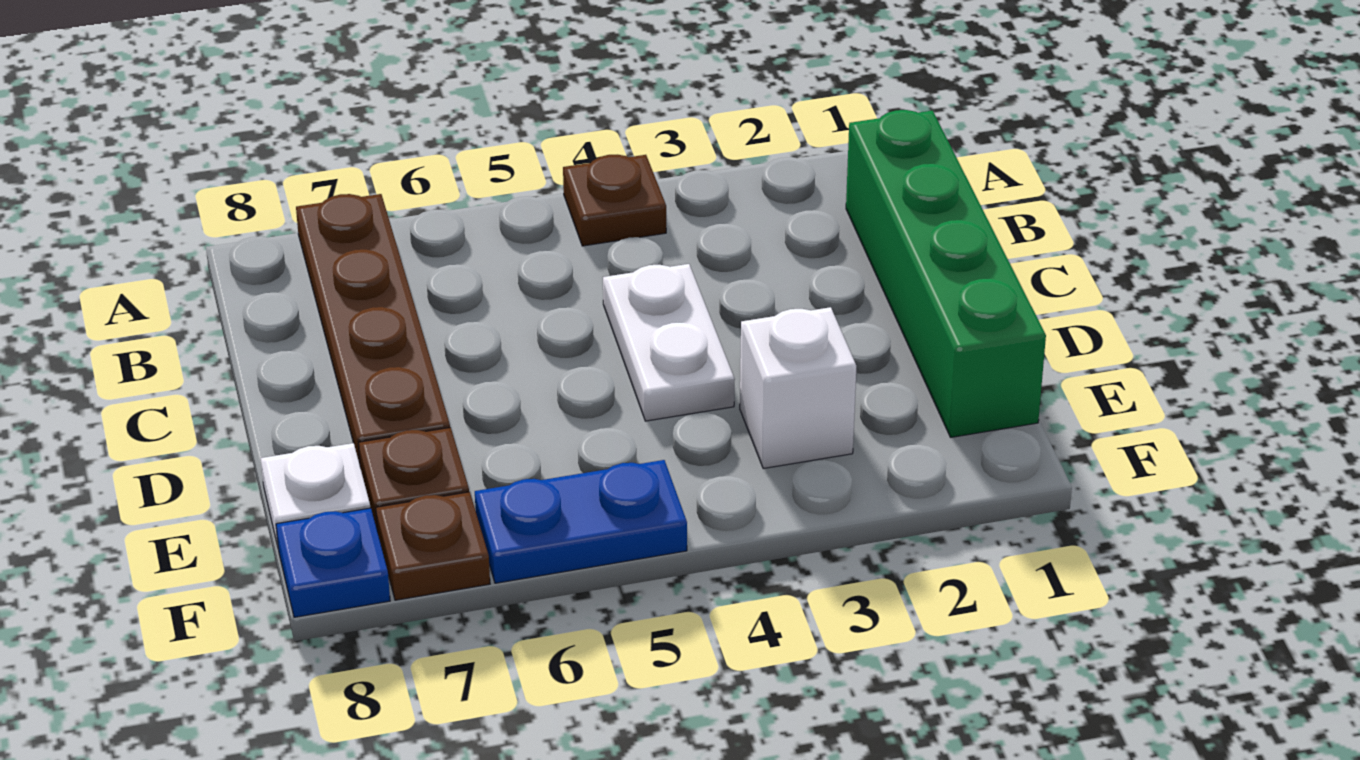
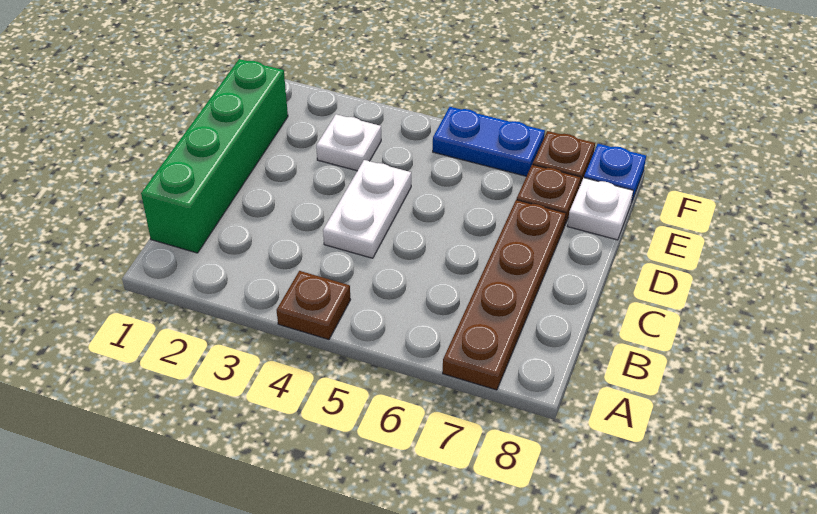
white 1x1 brick [740,307,856,469] -> white 1x1 plate [316,114,381,171]

